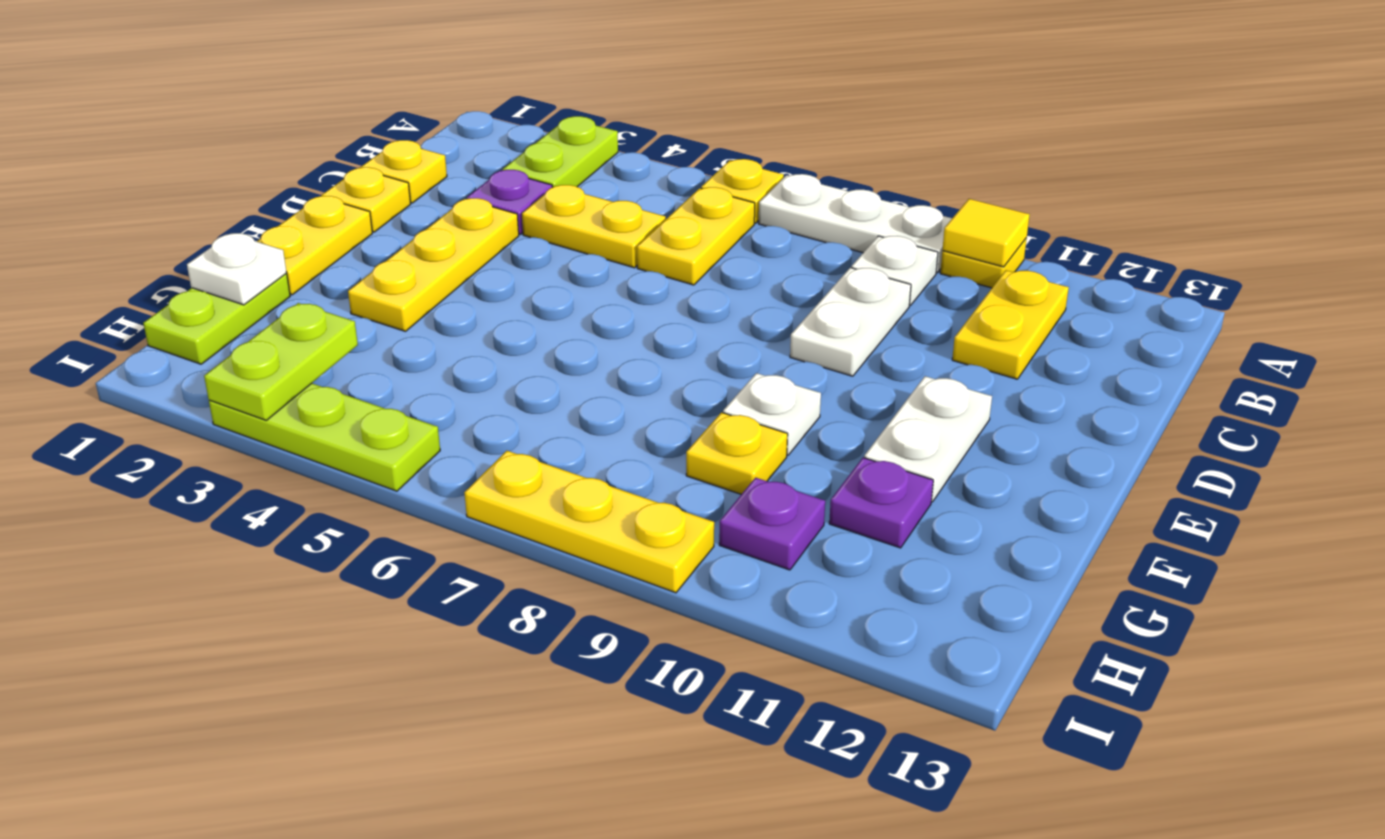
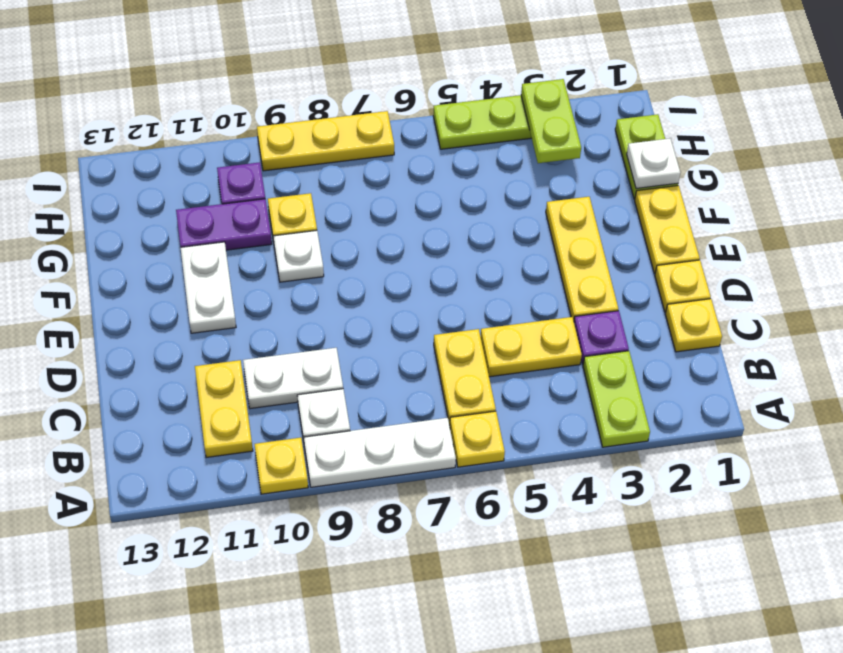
yellow 1x1 tile [942,199,1030,267] -> none
white 1x2 plate [790,268,911,376] -> white 1x2 plate turned to [243,348,343,409]
purple 1x1 plate [829,458,933,548] -> purple 1x2 plate [176,199,272,250]

